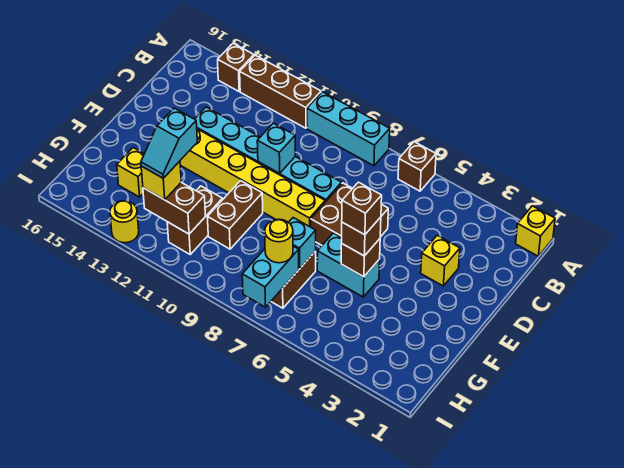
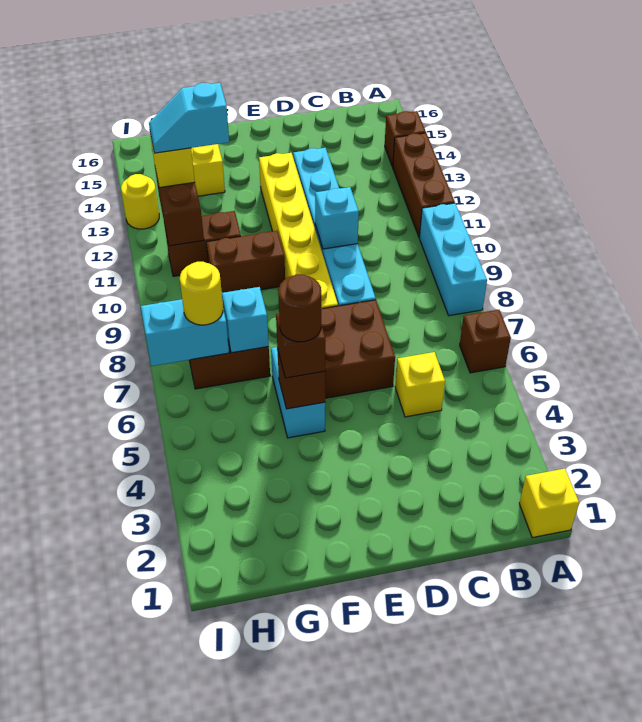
yellow 1x1 brick [421,235,460,286] -> yellow 1x1 brick moved to [395,352,445,417]
brown 1x1 brick [342,182,382,235] -> brown 1x1 round brick [278,274,321,342]

